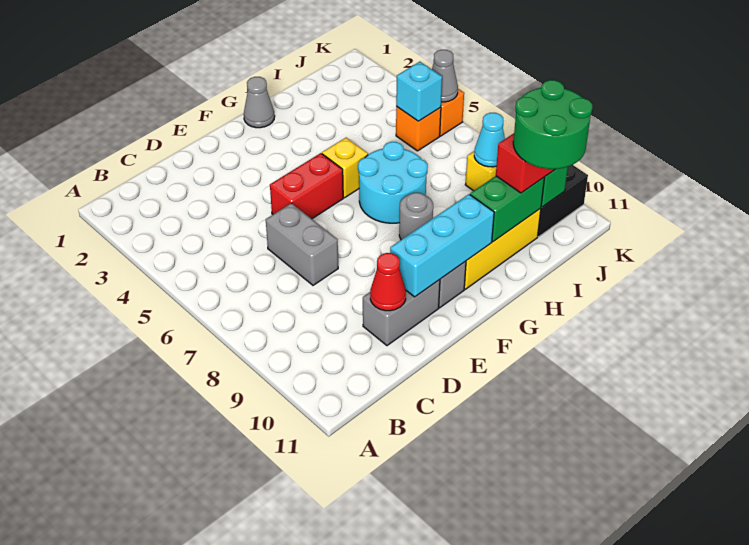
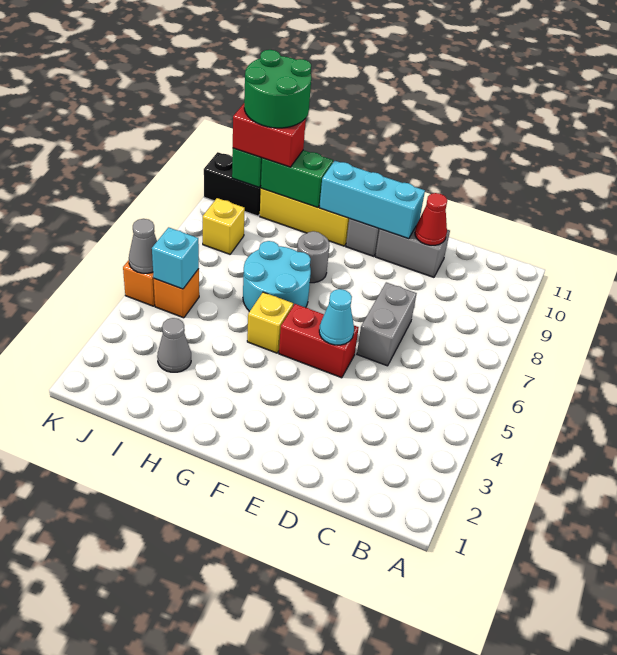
grey 1x1 cone [244,77,275,128] -> grey 1x1 cone moved to [157,318,191,372]
cyan 1x1 cone [474,113,505,167] -> cyan 1x1 cone moved to [319,289,354,345]

